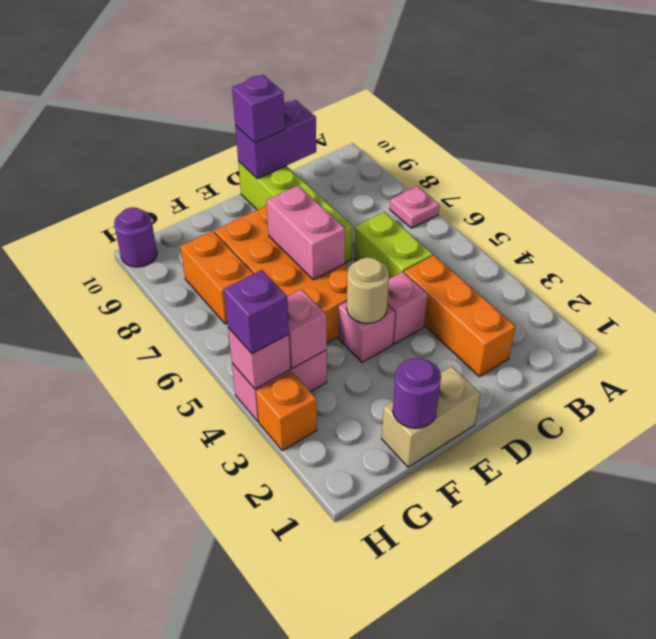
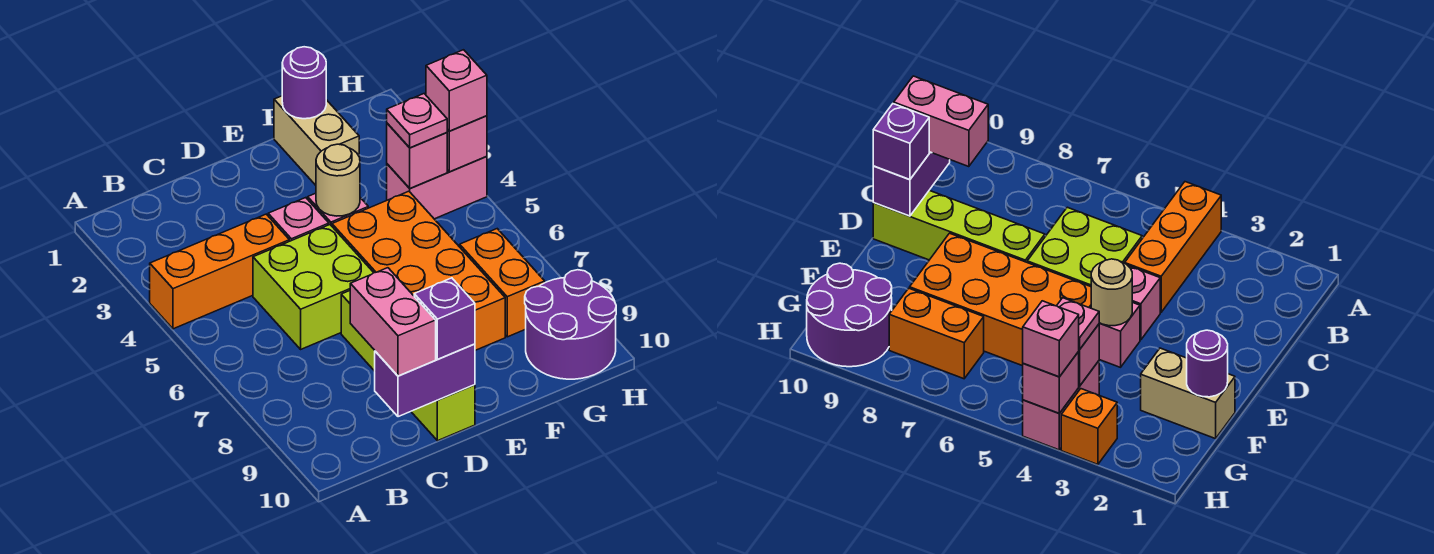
pink 1x1 plate [390,186,439,228] -> pink 1x1 plate moved to [387,94,447,148]
orange 1x3 brick [404,255,516,377] -> orange 1x3 brick turned to [150,214,289,329]
lime 1x2 brick [354,212,433,279] -> lime 2x2 brick [253,225,374,349]
tan 1x2 brick [382,367,480,467] -> tan 1x2 brick turned to [274,96,359,185]
pink 1x2 brick [266,185,345,280] -> pink 1x2 brick moved to [350,268,436,376]
purple 1x1 brick [224,270,289,354] -> pink 1x1 brick [426,50,487,131]
purple 1x1 round brick [114,207,157,267] -> purple 2x2 round brick [525,270,616,379]

